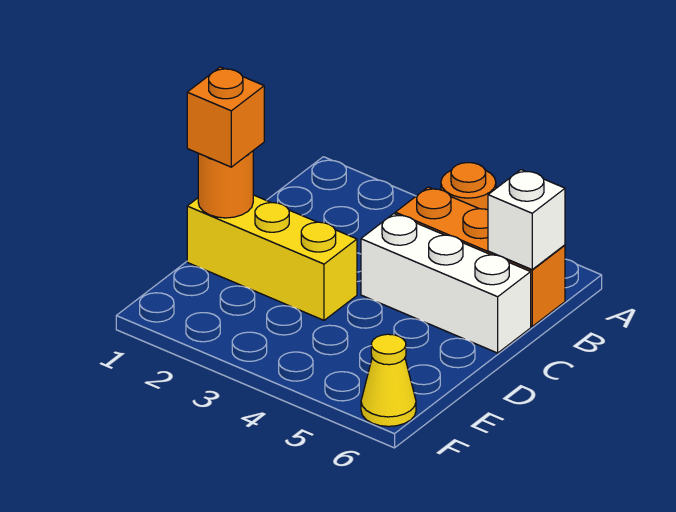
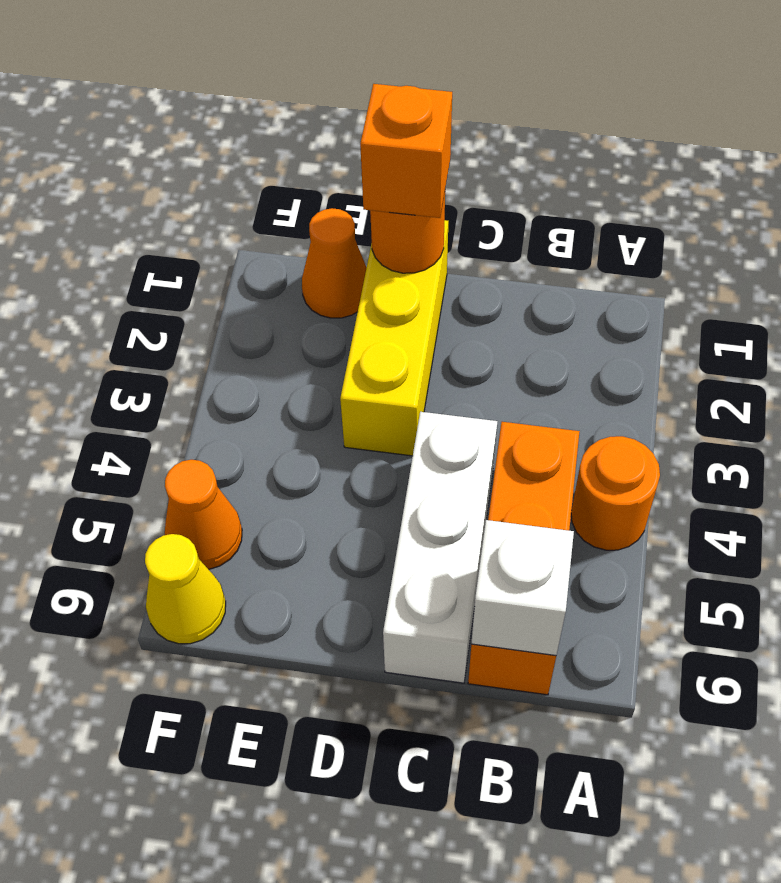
none -> orange 1x1 cone [302,208,367,318]
none -> orange 1x1 cone [165,460,242,569]

